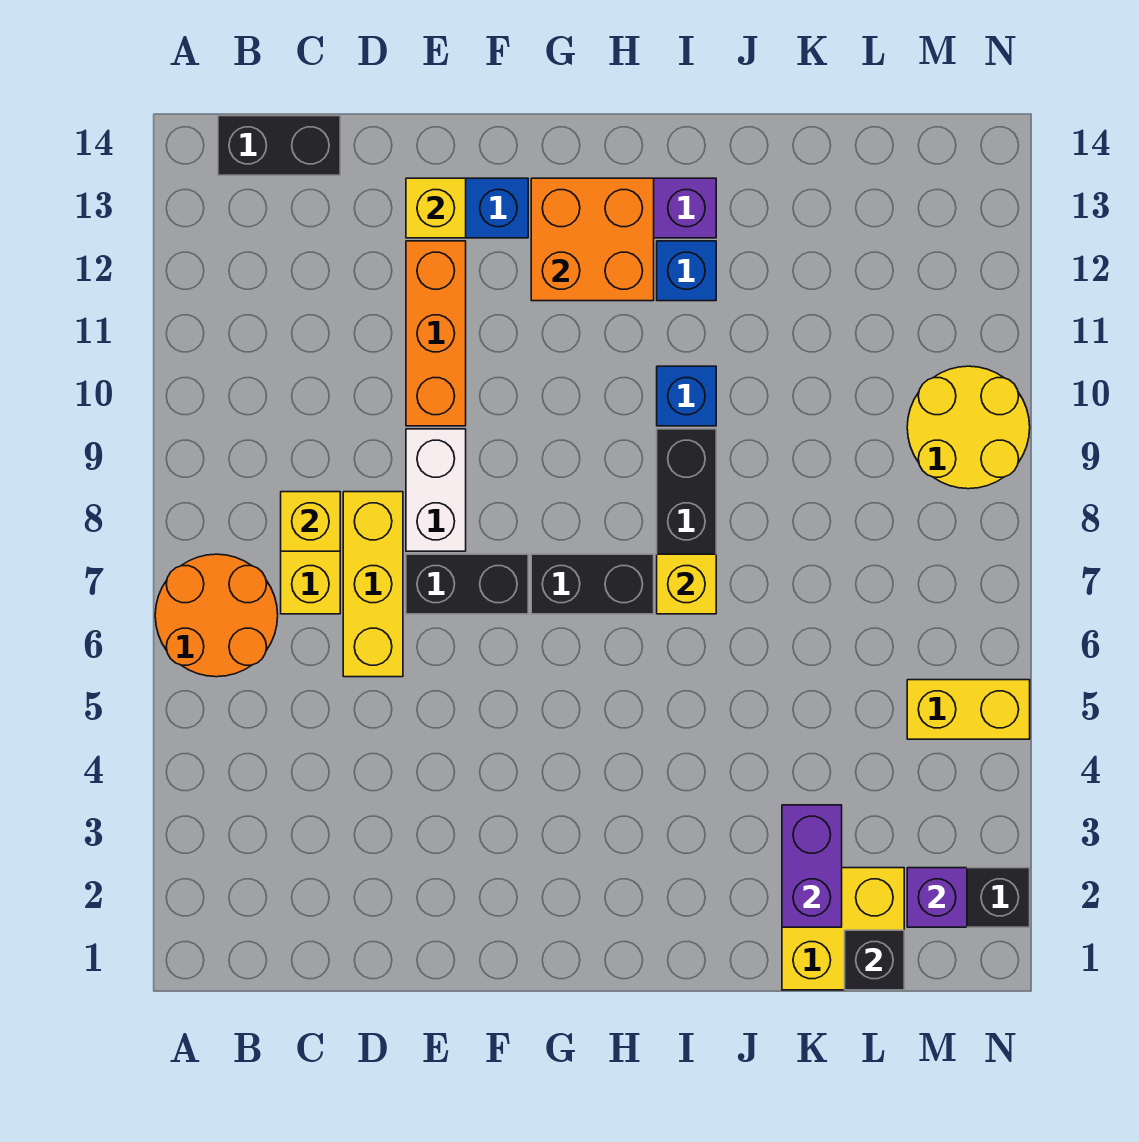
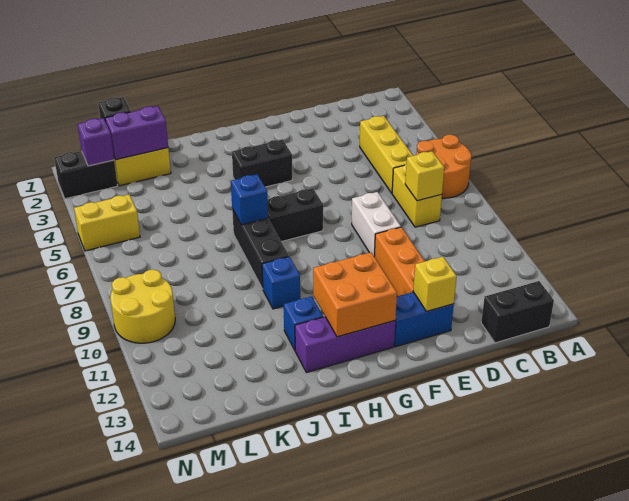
yellow 1x3 brick [343,492,403,677] -> yellow 1x3 brick moved to [360,116,413,193]
black 1x2 brick [406,554,528,614] -> black 1x2 brick moved to [232,139,292,187]
yellow 1x1 brick [657,554,716,614] -> blue 1x1 brick [231,174,268,225]
purple 1x2 brick [782,805,842,927] -> purple 1x2 brick turned to [105,106,168,160]

